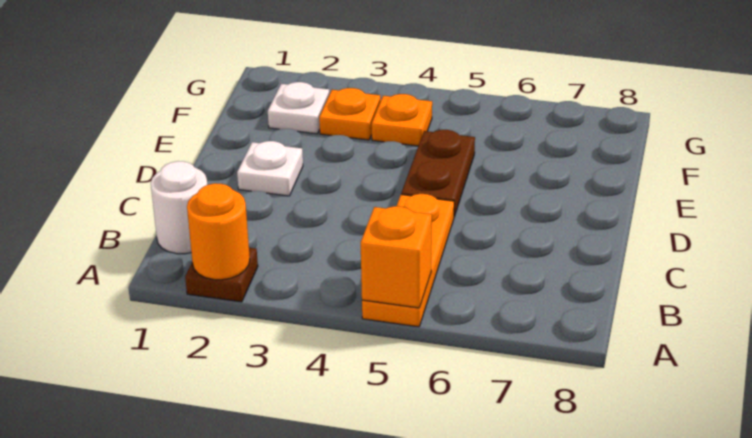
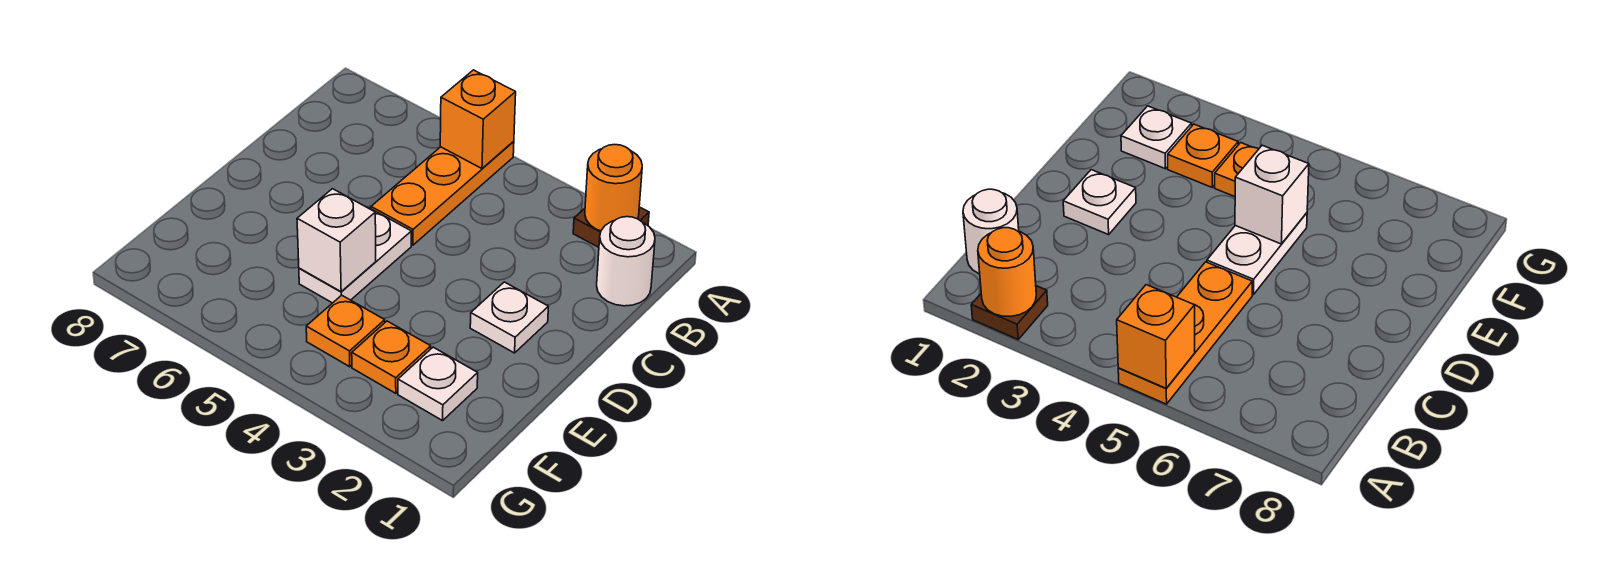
brown 1x2 plate [401,130,475,217] -> white 1x2 plate [299,208,411,303]
none -> white 1x1 brick [297,189,376,292]

